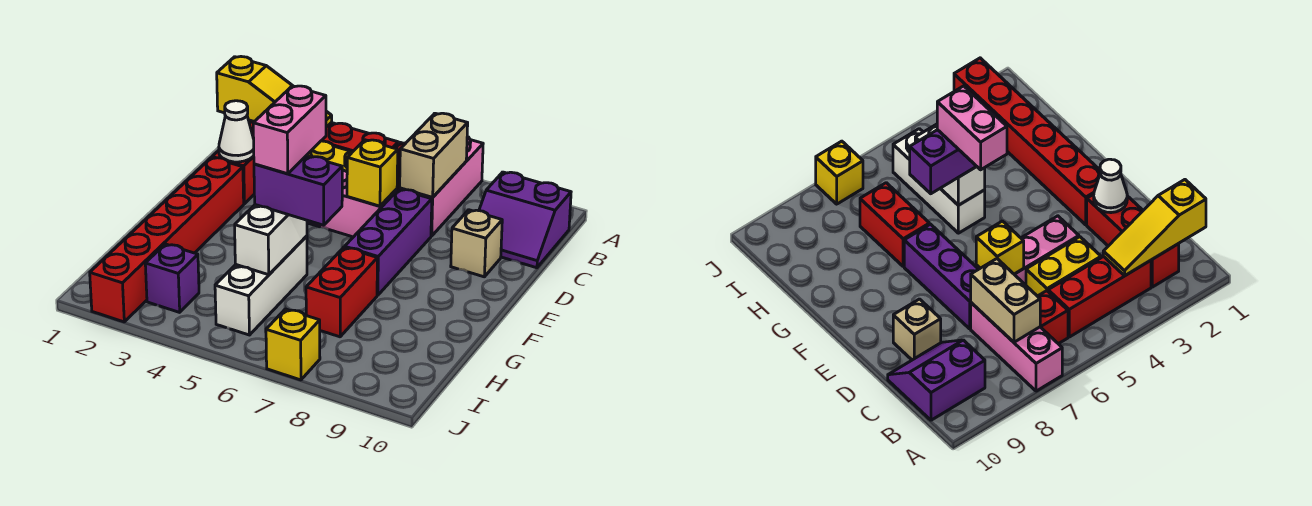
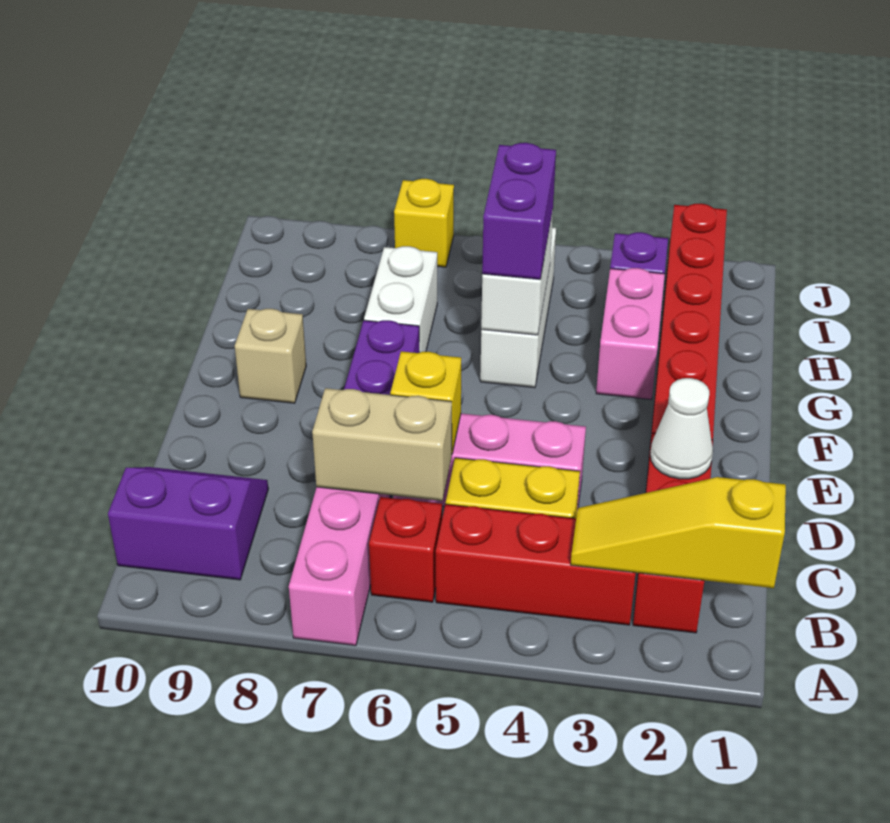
tan 1x2 brick [400,113,468,197] -> tan 1x2 brick turned to [312,388,452,501]
tan 1x1 brick [451,210,502,277] -> tan 1x1 brick moved to [235,309,306,403]
pink 1x2 brick [253,86,326,174] -> pink 1x2 brick moved to [596,268,665,400]
purple 1x2 brick [254,156,342,225] -> purple 1x2 brick turned to [482,143,556,279]
red 1x2 brick [306,247,377,337] -> white 1x2 brick [364,246,437,352]

